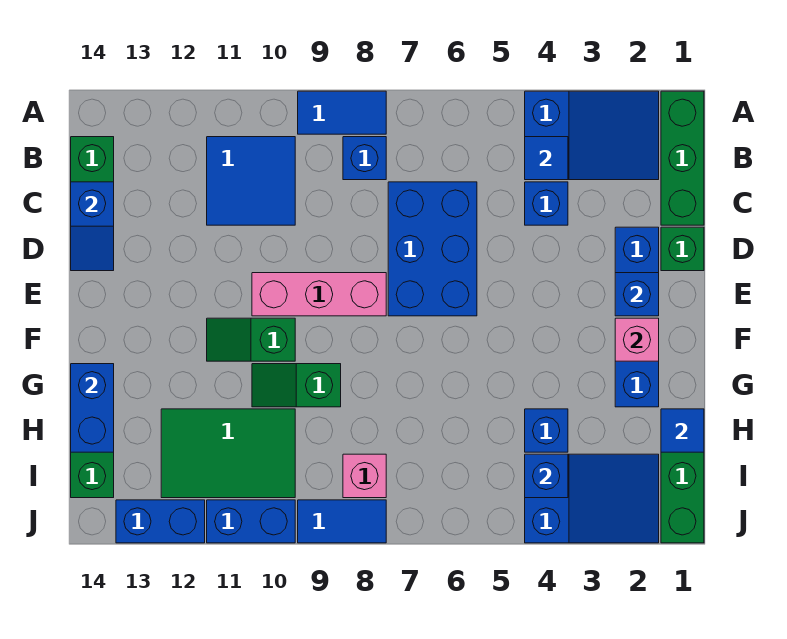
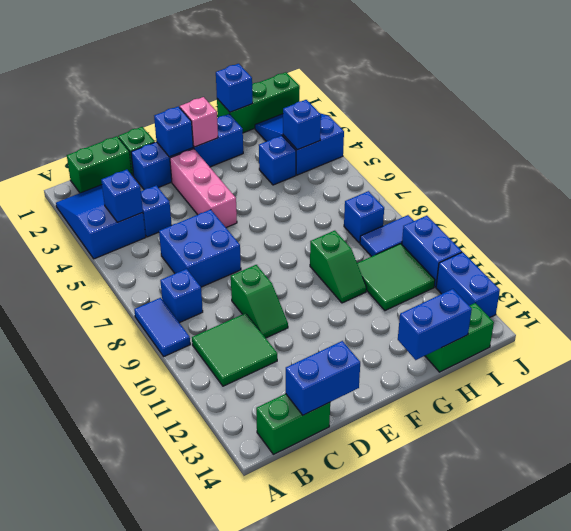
green 1x3 brick [661,91,704,225] -> green 1x2 brick [67,136,132,193]
blue 1x1 tile [525,137,568,180] -> blue 1x1 brick [101,170,143,222]
blue 2x2 tile [207,137,295,225] -> green 2x2 tile [192,313,277,386]
blue 2x3 brick [388,182,477,316] -> blue 2x2 brick [159,210,241,287]
blue 1x2 slope [71,182,114,271] -> blue 1x2 brick [286,341,360,415]
pink 1x3 brick [252,273,386,316] -> pink 1x3 brick moved to [170,149,237,228]
green 1x2 slope [207,318,295,361] -> green 1x2 slope moved to [231,265,288,338]
blue 1x1 tile [661,409,704,452] -> blue 1x1 brick [216,64,253,112]
green 2x3 tile [161,409,295,498] -> green 2x2 tile [357,244,435,311]
pink 1x1 brick [343,454,386,498] -> blue 1x1 brick [344,191,384,243]
blue 1x2 tile [298,500,386,543] -> blue 1x2 tile turned to [360,215,414,257]

